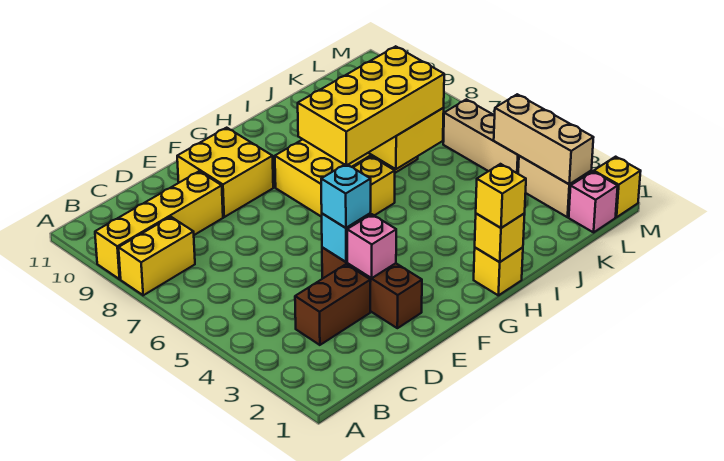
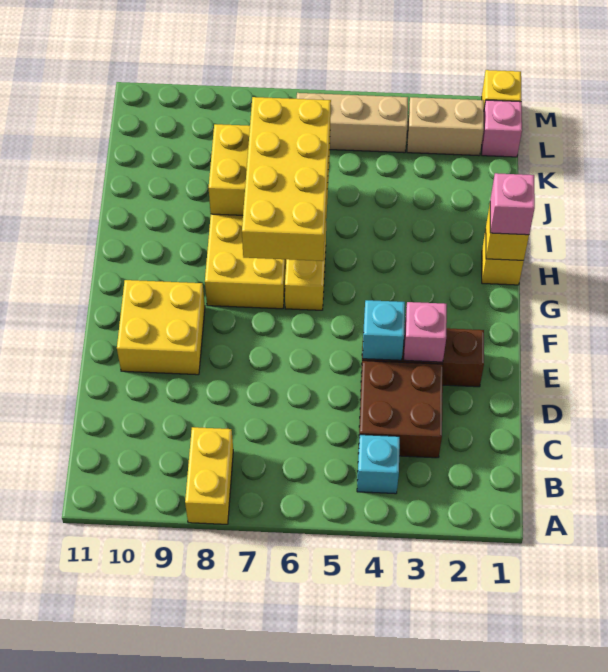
yellow 1x4 brick [95,171,223,279] -> none
brown 1x2 brick [295,264,371,345] -> brown 2x2 brick [359,361,443,458]
cyan 1x1 brick [321,164,371,228] -> cyan 1x1 brick moved to [357,435,400,494]
yellow 1x1 brick [476,164,526,228] -> pink 1x1 brick [490,173,535,235]
tan 1x3 brick [494,94,594,184] -> none

